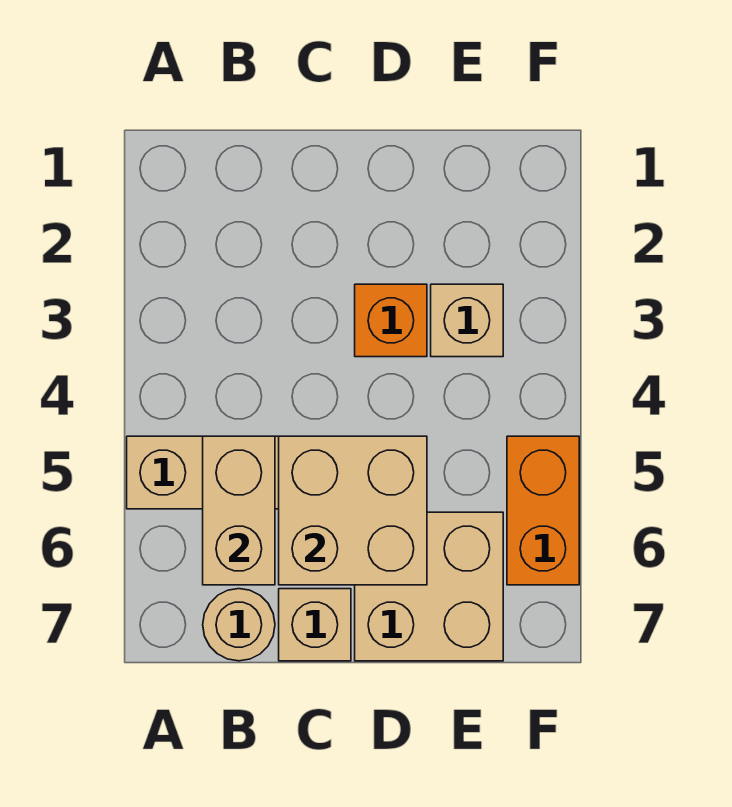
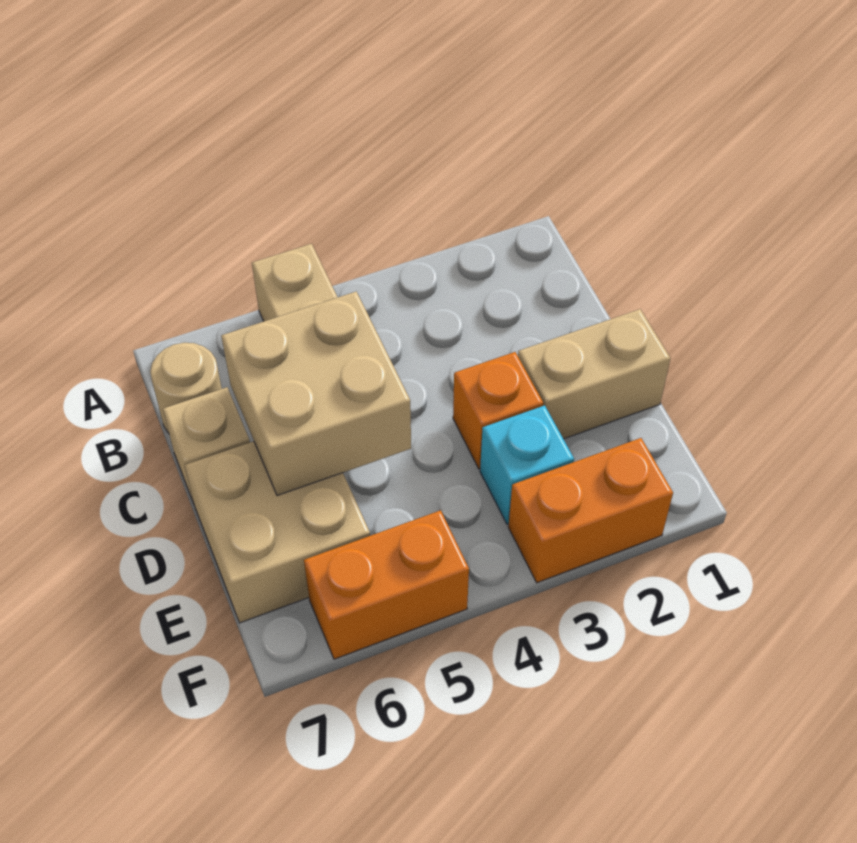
tan 1x2 brick [203,436,275,585] -> tan 1x2 brick moved to [518,309,670,439]
tan 1x1 brick [431,284,503,357] -> cyan 1x1 brick [480,405,574,525]
none -> orange 1x2 brick [508,438,673,583]

